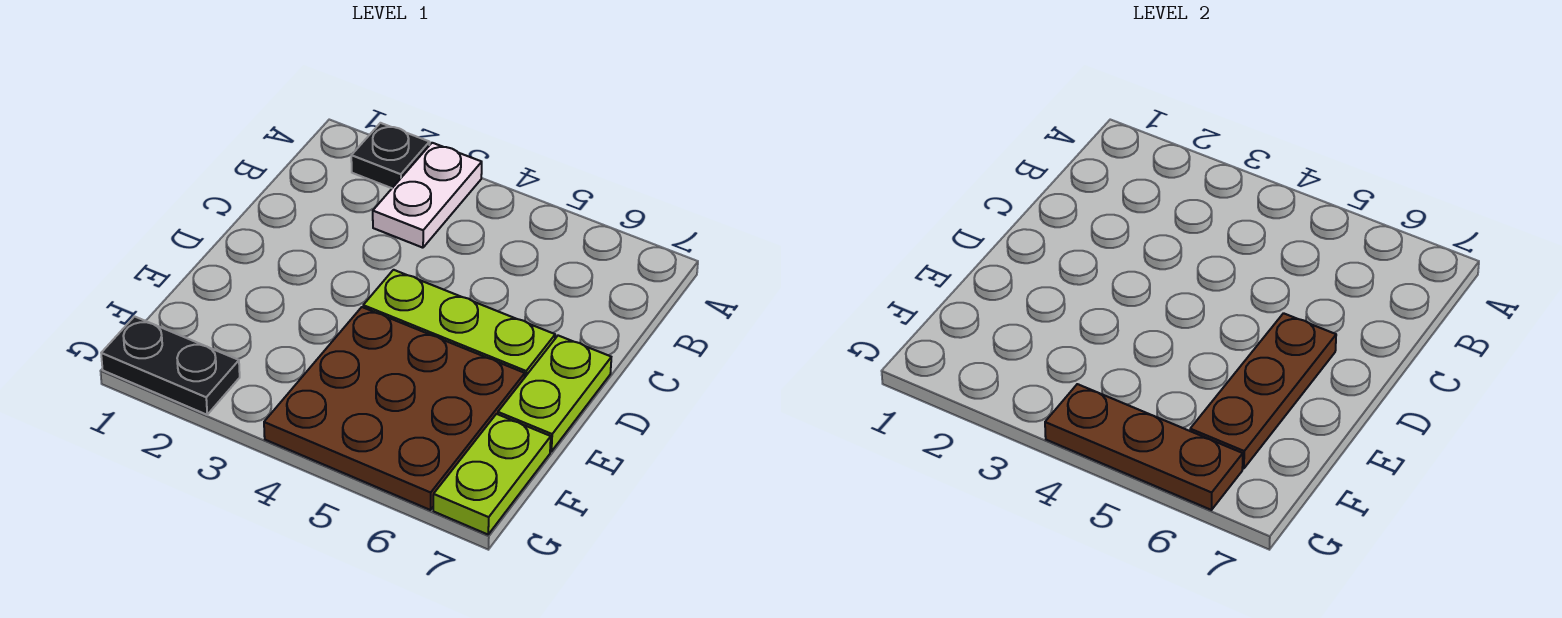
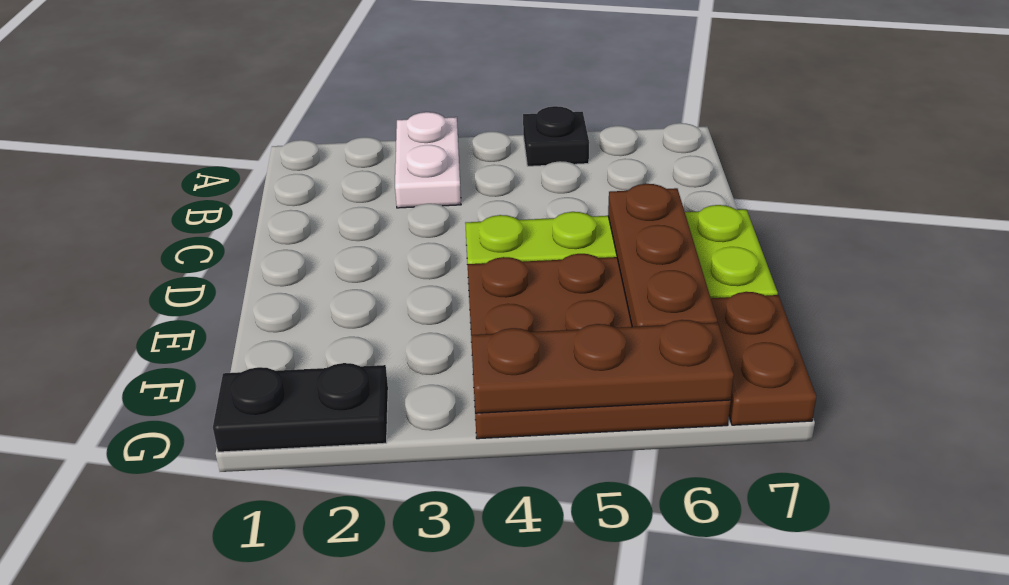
black 1x1 plate [351,123,430,188] -> black 1x1 plate moved to [523,106,589,166]
lime 1x2 plate [433,414,551,534] -> brown 1x2 plate [711,292,816,425]

